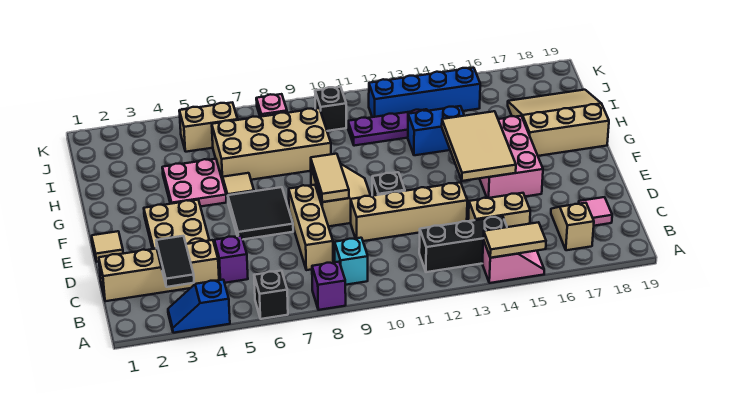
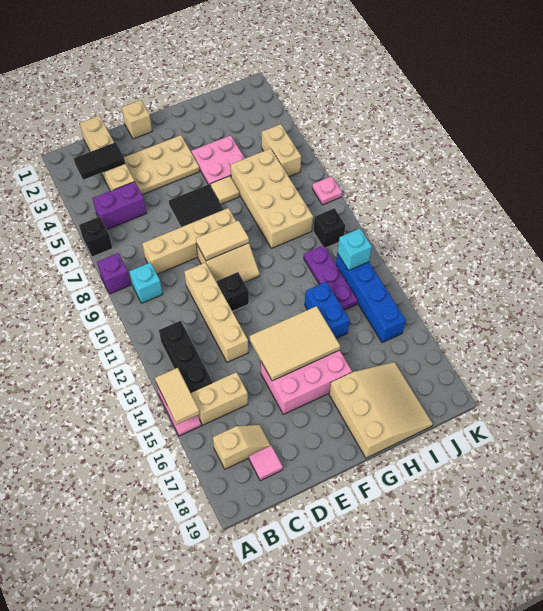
blue 1x2 slope [168,280,230,333] -> none
purple 1x1 brick [214,236,248,283] -> purple 1x2 brick [92,182,146,229]
tan 1x3 brick [289,185,333,270] -> tan 1x4 brick [142,208,236,274]
tan 1x2 brick [468,193,530,227] -> tan 1x2 brick turned to [191,372,248,425]
tan 1x1 tile [92,231,123,262] -> tan 1x1 brick [122,100,152,139]
none -> cyan 1x1 brick [337,229,372,270]

